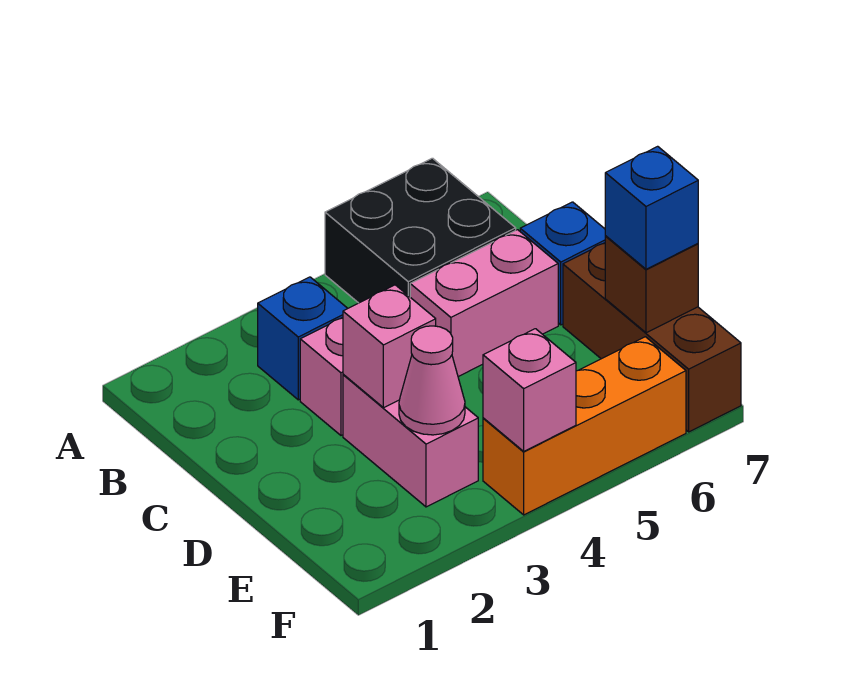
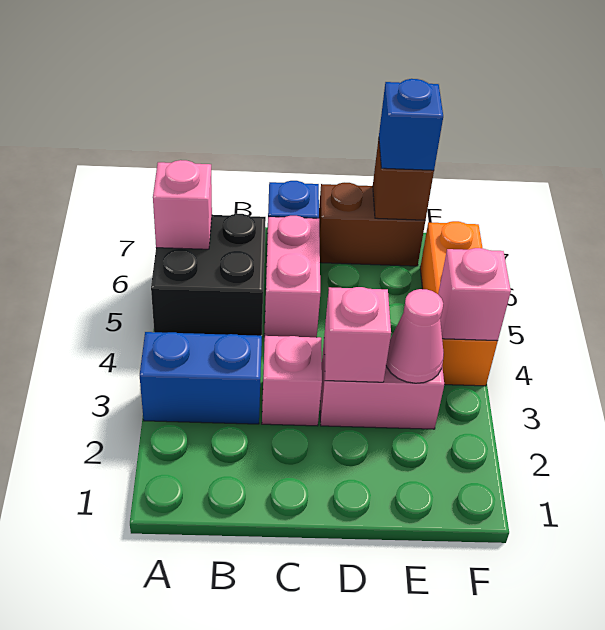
none -> pink 1x1 brick [153,160,212,249]
blue 1x1 brick [258,277,348,400] -> blue 1x2 brick [140,332,262,424]
brown 1x3 brick [563,243,741,432] -> brown 1x2 brick [319,183,425,266]

